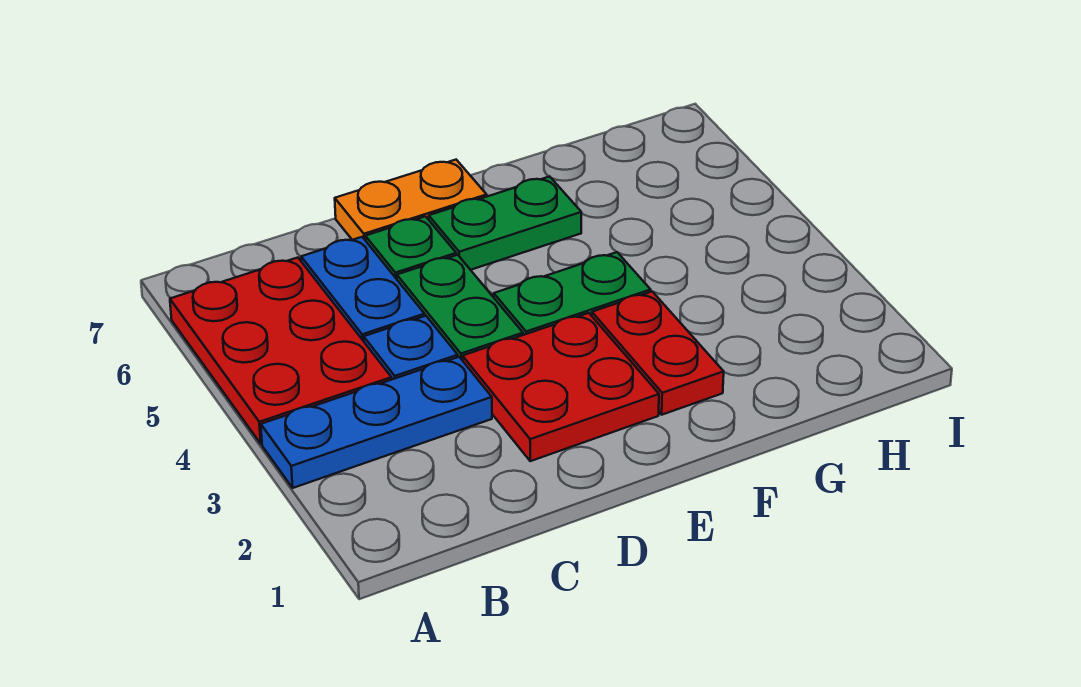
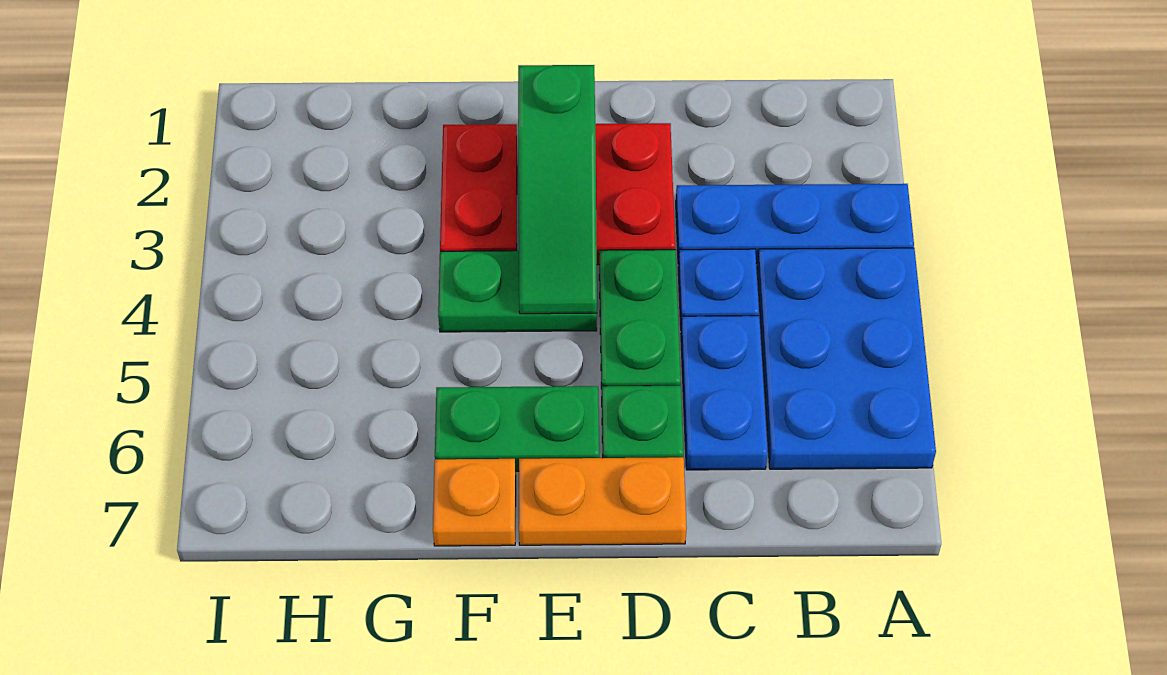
red 2x3 plate [170,258,392,444] -> blue 2x3 plate [757,248,936,469]
none -> green 1x3 slope [518,65,597,314]
none -> orange 1x1 plate [433,459,516,546]

